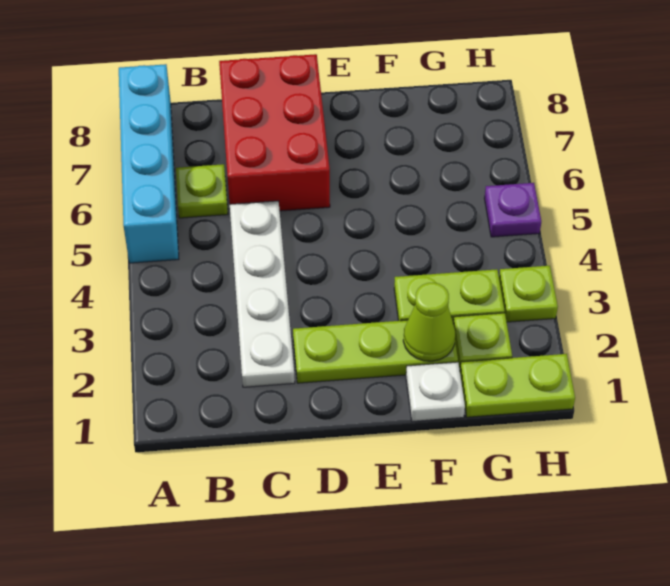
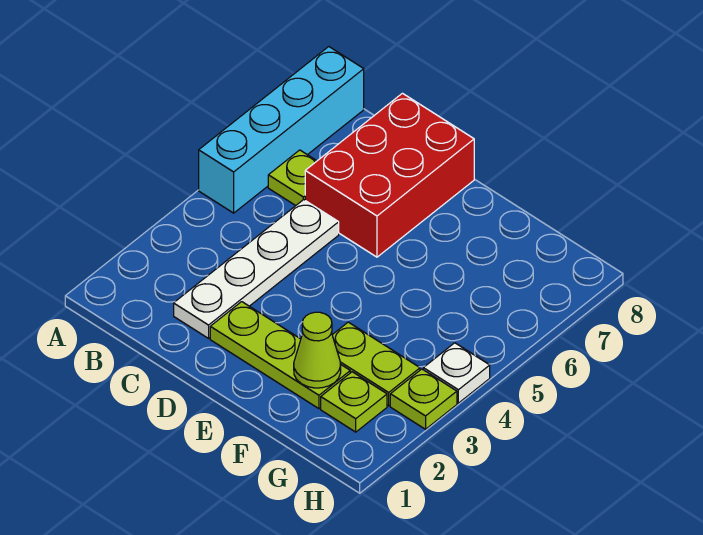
white 1x1 plate [406,362,465,422] -> white 1x1 plate moved to [423,343,490,403]
lime 1x2 plate [460,354,575,417] -> none
purple 1x1 plate [484,183,541,237] -> none

